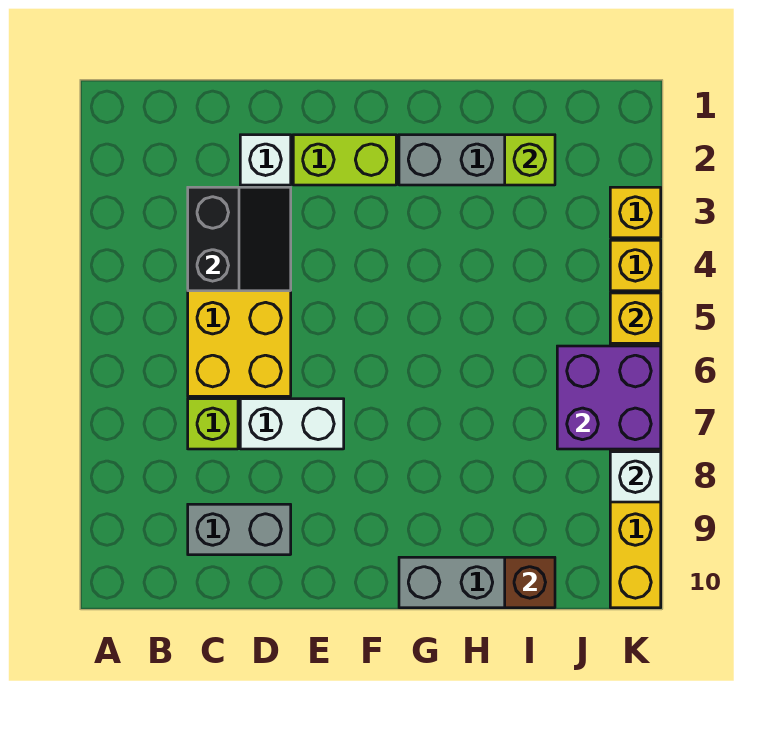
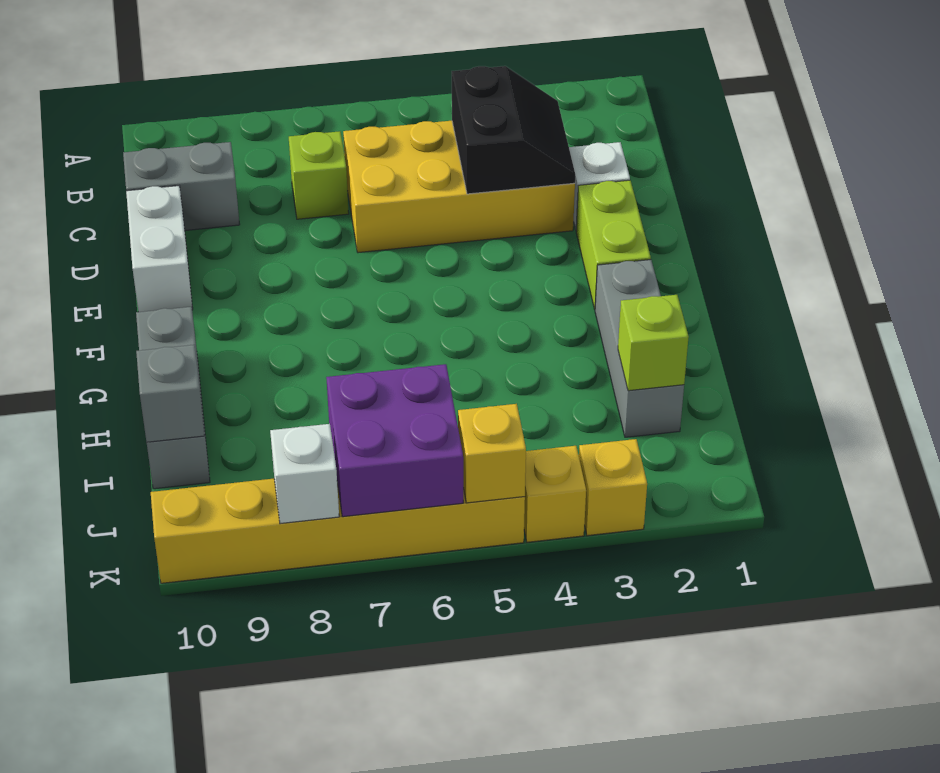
black 2x2 slope [188,187,291,291] -> black 2x2 slope turned to [452,66,575,194]
grey 1x2 brick [188,504,291,555] -> grey 1x2 brick turned to [123,142,240,231]
white 1x2 brick [240,399,344,449] -> white 1x2 brick moved to [126,186,193,312]
brown 1x1 brick [505,557,555,608] -> grey 1x1 brick [136,345,205,442]

